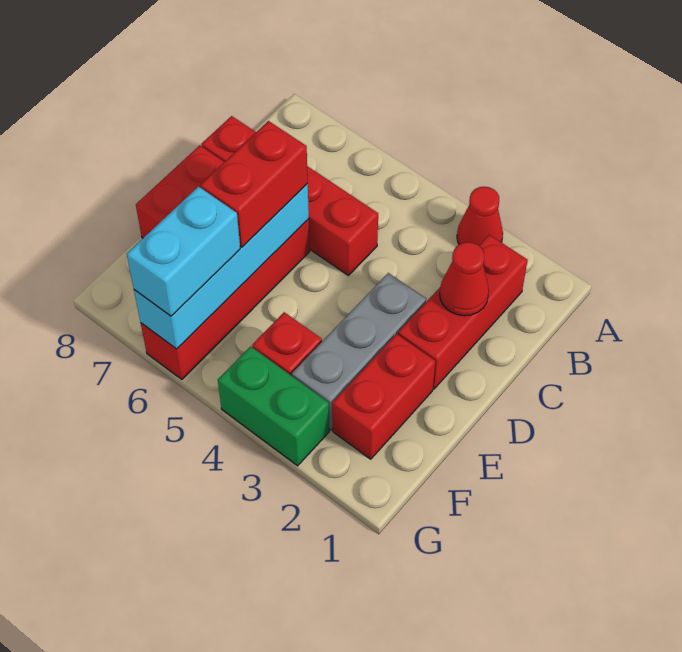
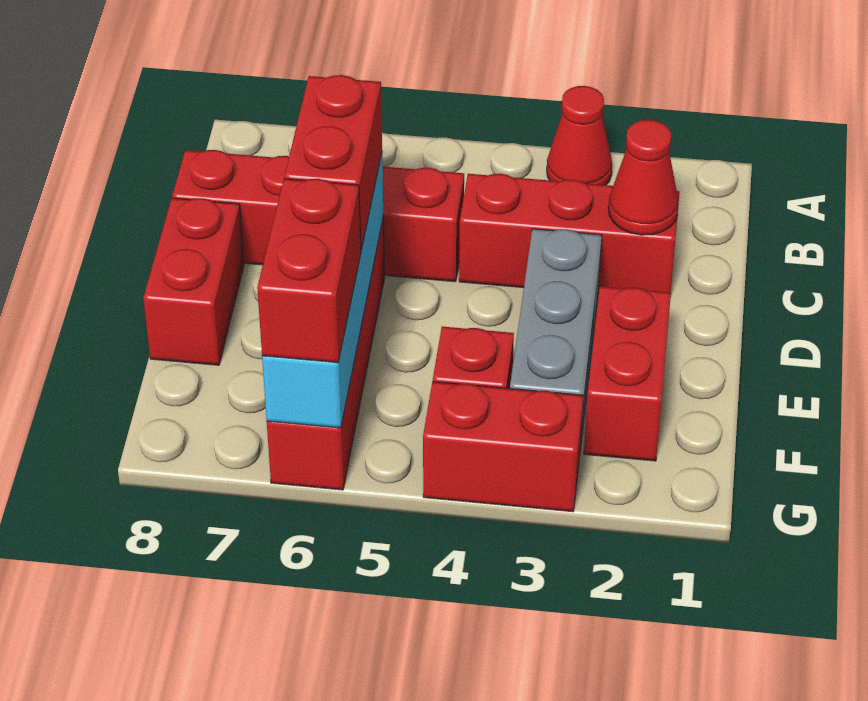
red 1x3 brick [398,235,528,389] -> red 1x3 brick turned to [459,174,680,294]
cyan 1x2 brick [127,187,240,316] -> red 1x2 brick [257,179,361,363]
green 1x2 brick [218,346,329,466] -> red 1x2 brick [423,382,584,512]

